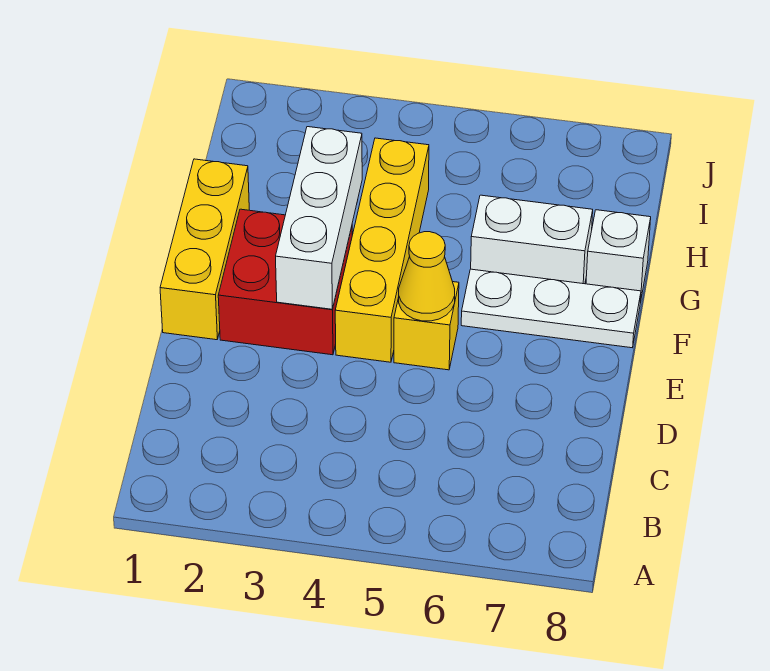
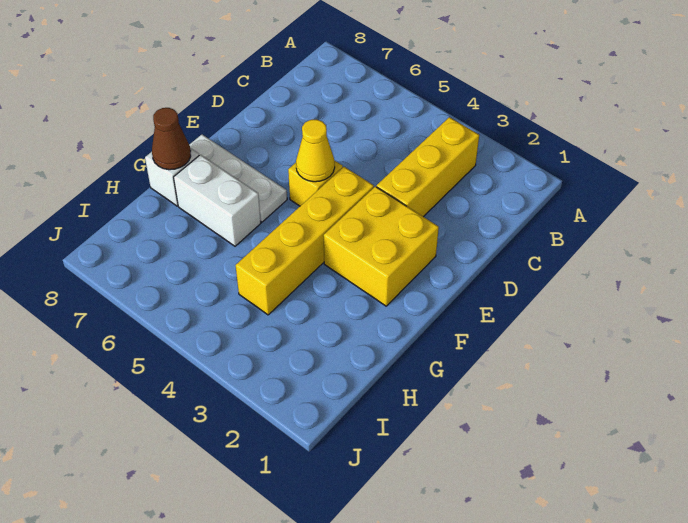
yellow 1x3 brick [160,159,249,340] -> yellow 1x3 brick moved to [377,117,479,217]
red 2x2 brick [218,209,352,355] -> yellow 2x2 brick [324,186,439,306]
white 1x3 brick [276,127,362,309] -> none
none -> brown 1x1 cone [152,108,191,170]

